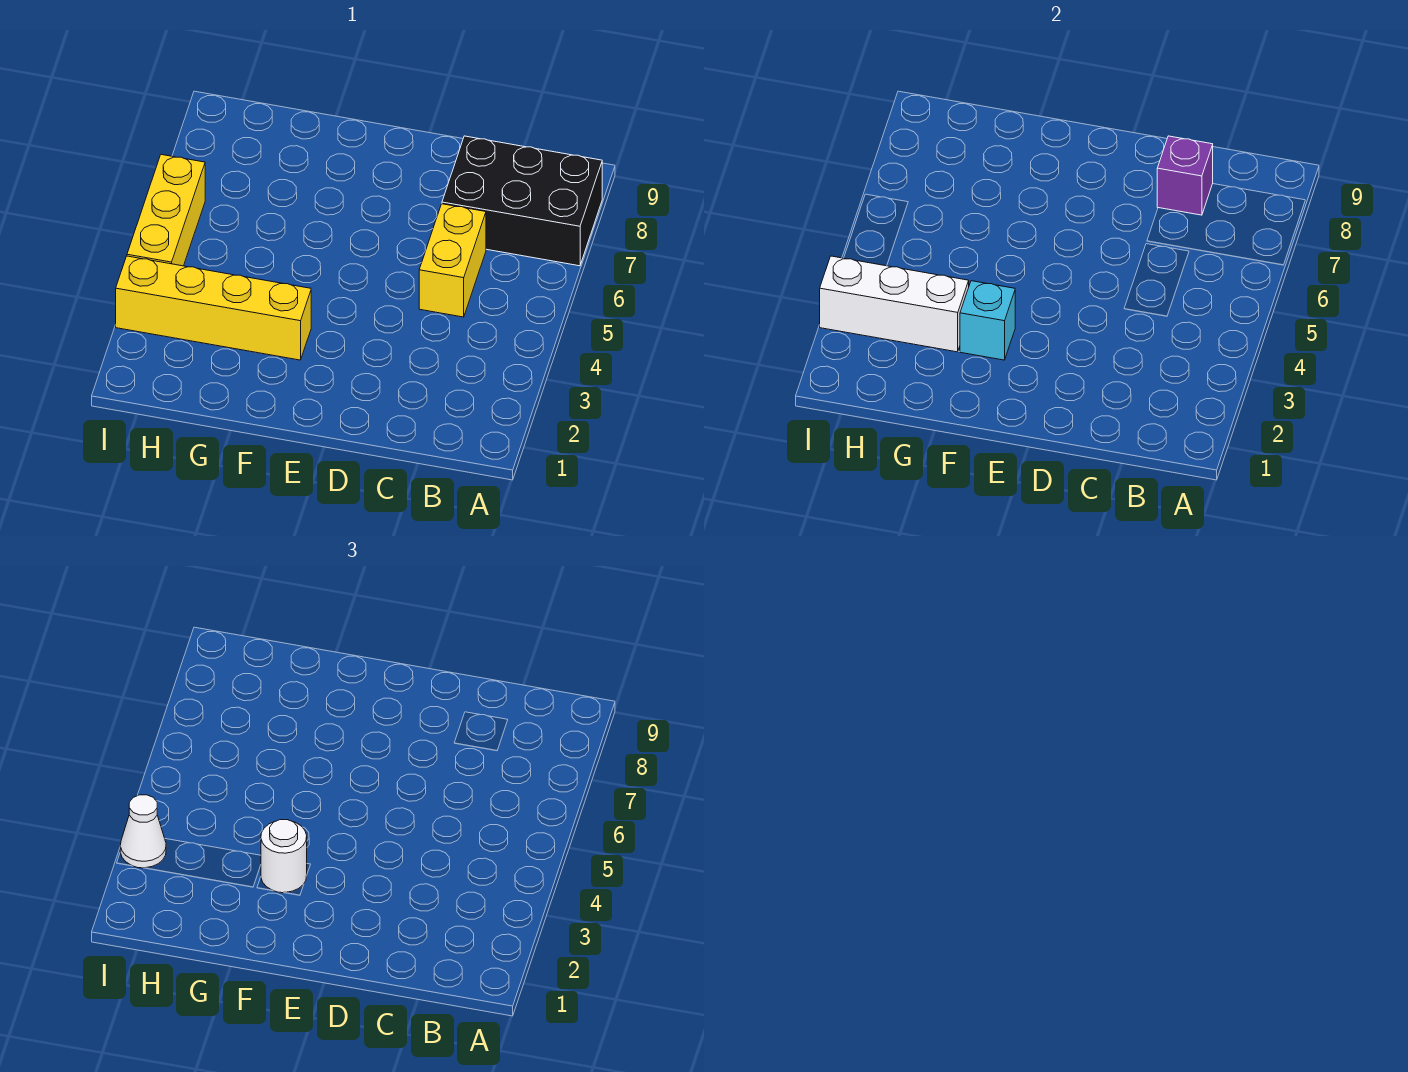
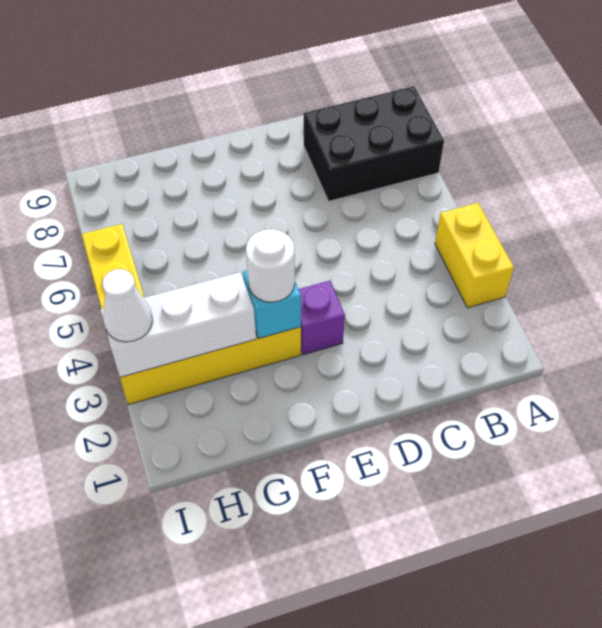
yellow 1x2 brick [419,204,486,317] -> yellow 1x2 brick moved to [435,203,514,308]
purple 1x1 brick [1157,136,1213,215] -> purple 1x1 brick moved to [298,281,345,355]

